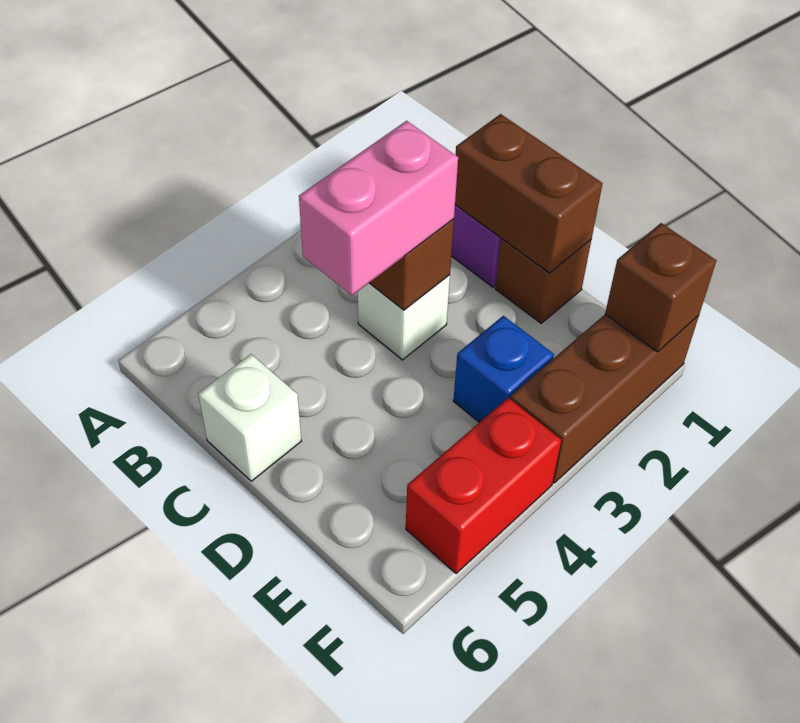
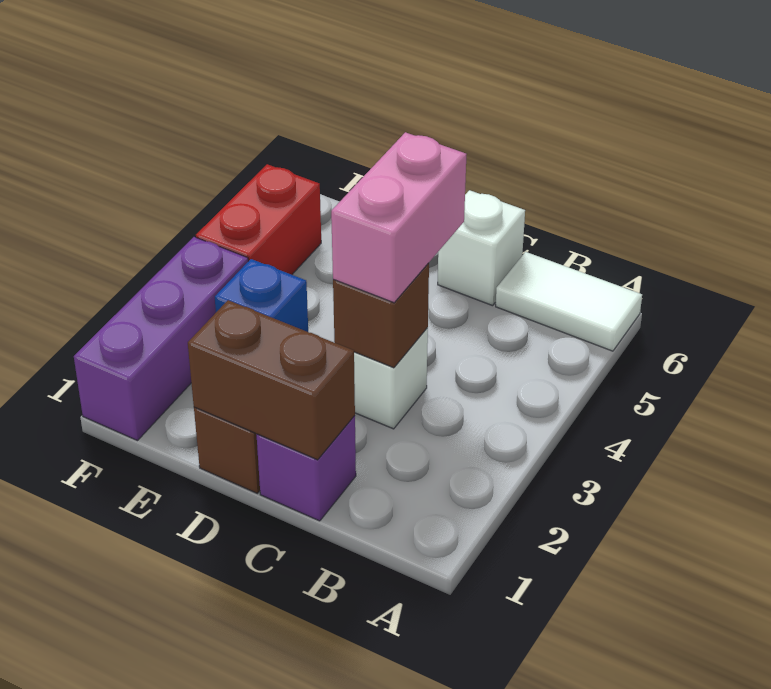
none -> white 1x2 tile [496,252,642,351]
brown 1x3 brick [510,314,699,483] -> purple 1x3 brick [74,237,248,441]
brown 1x1 brick [605,223,716,352] -> none

